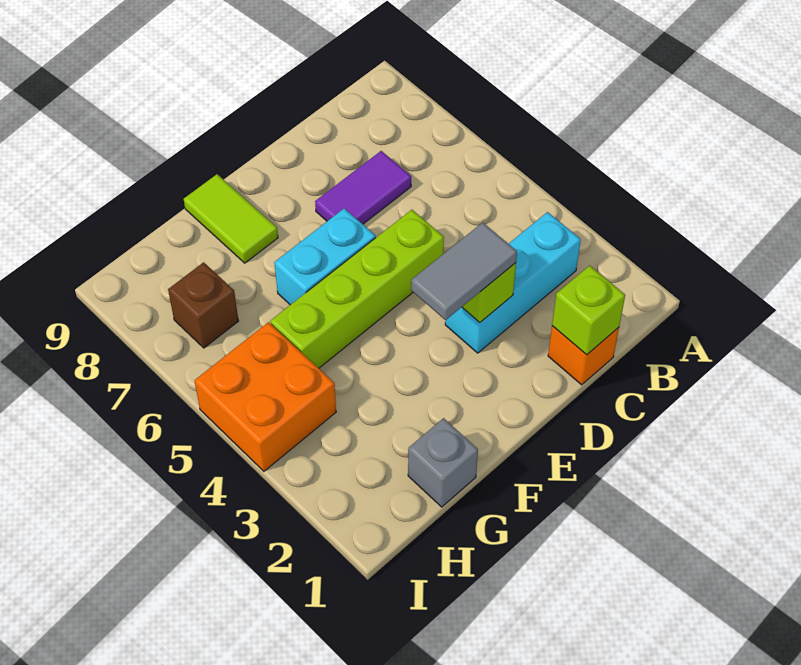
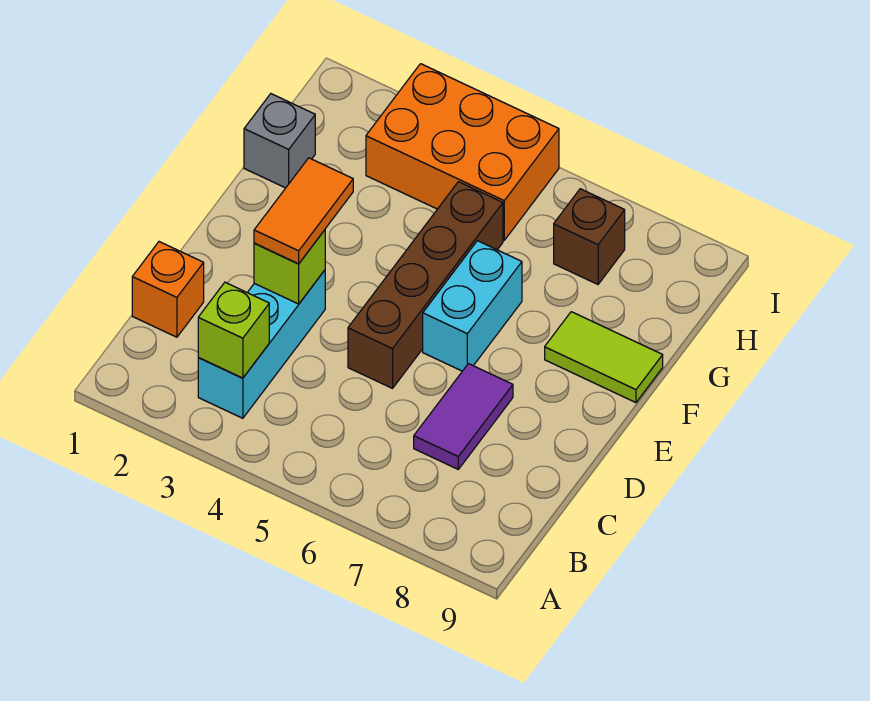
lime 1x1 brick [552,266,625,355] -> lime 1x1 brick moved to [198,282,269,378]
grey 1x2 tile [411,222,517,320] -> orange 1x2 tile [254,158,353,264]
lime 1x4 brick [270,210,444,368] -> brown 1x4 brick [348,182,503,388]
orange 2x2 brick [195,322,336,471] -> orange 2x3 brick [366,64,559,240]

